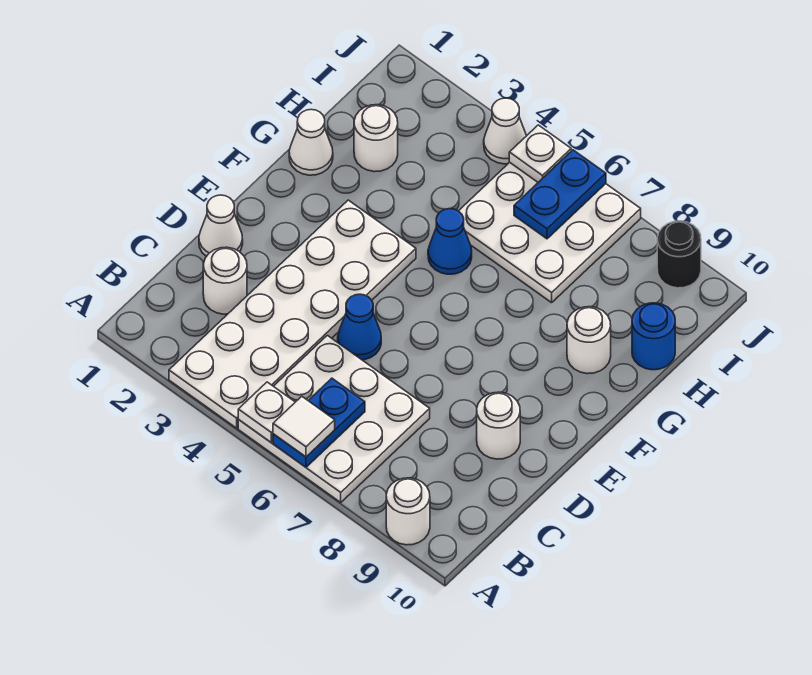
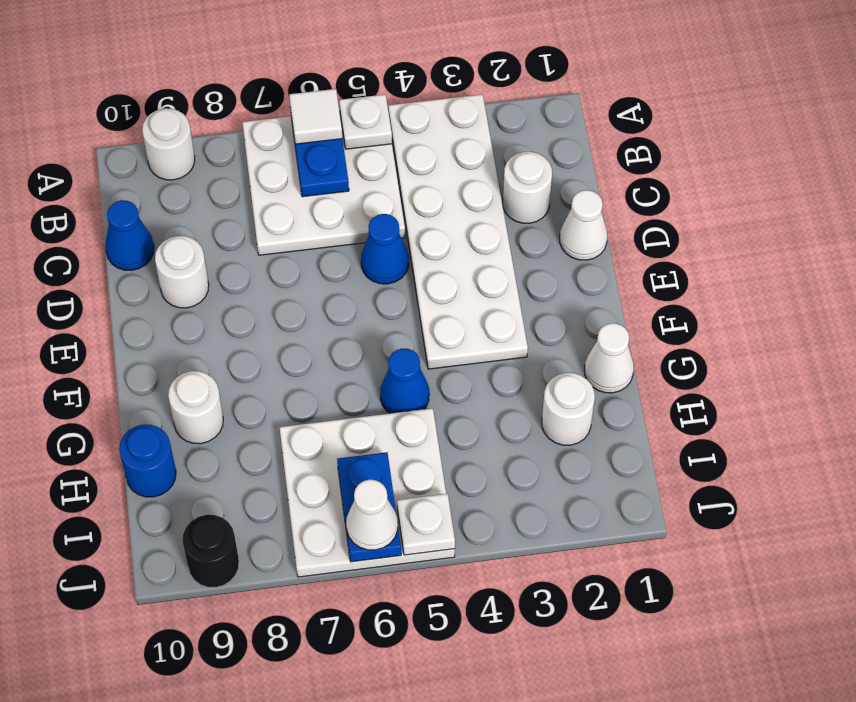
none -> blue 1x1 cone [105,200,154,270]
white 1x1 cone [484,98,526,164] -> white 1x1 cone moved to [346,480,398,550]

